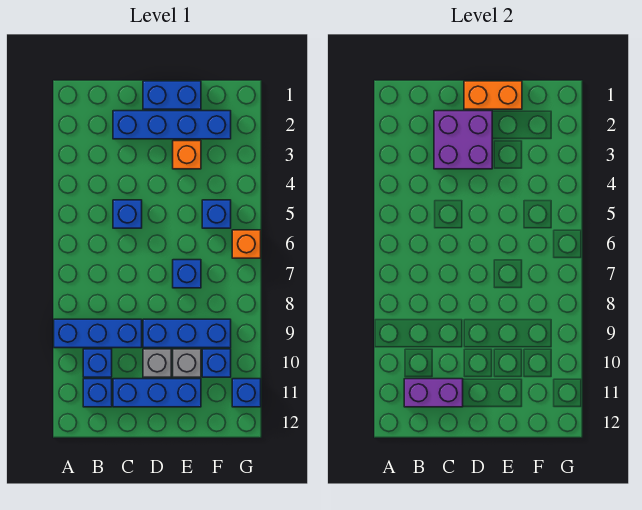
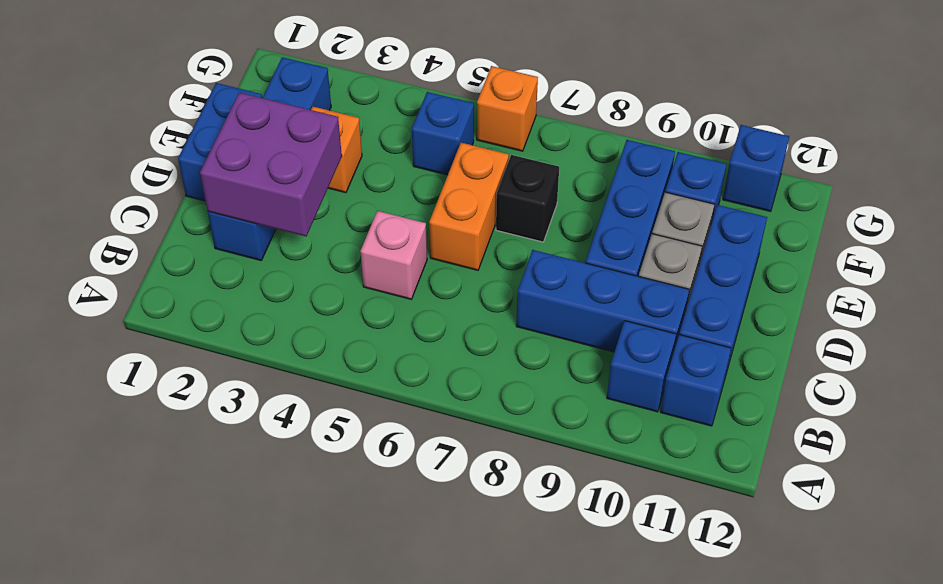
blue 1x3 brick [54,319,142,348] -> blue 1x3 brick turned to [516,250,689,352]
purple 1x2 brick [404,379,463,407] -> none
blue 1x1 brick [113,200,142,228] -> pink 1x1 brick [360,211,427,299]
orange 1x2 brick [464,81,522,109] -> orange 1x2 brick moved to [429,143,509,270]
blue 1x1 brick [173,260,201,288] -> black 1x1 brick [496,155,559,242]

